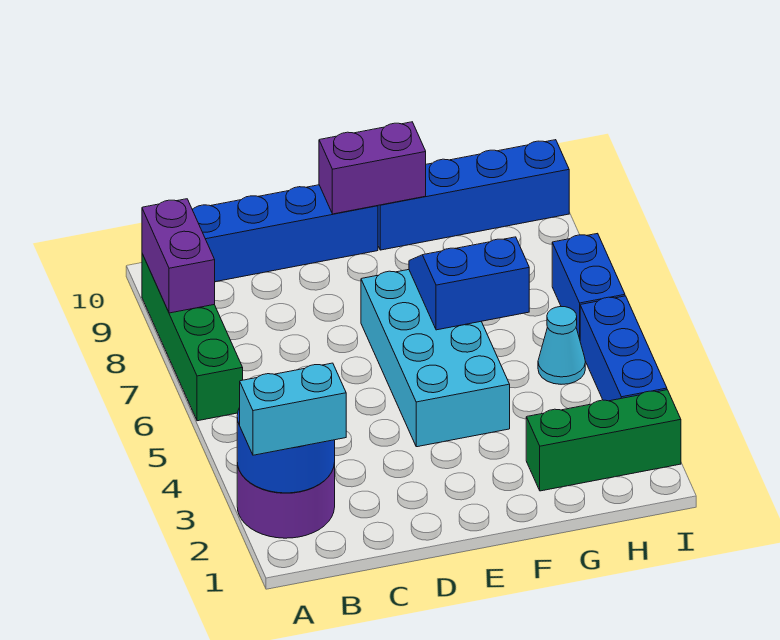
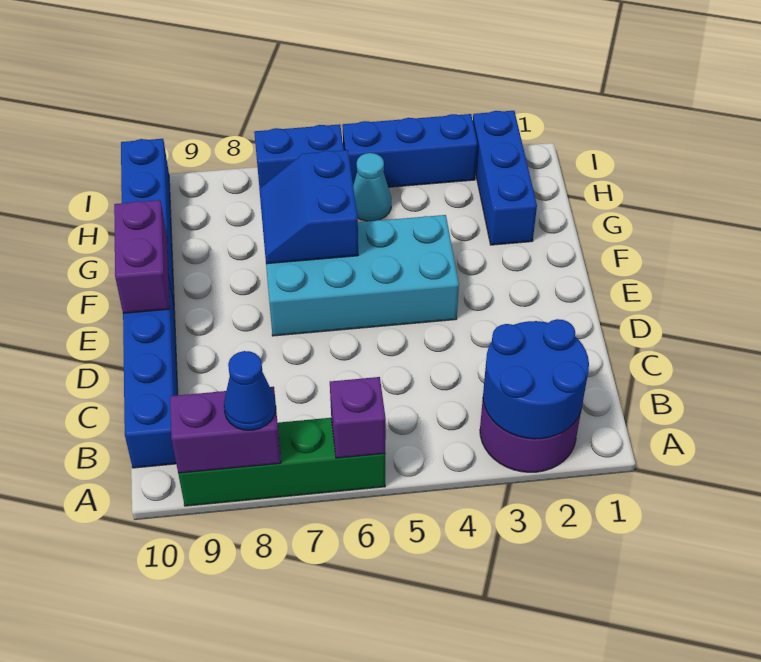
cyan 1x2 brick [240,363,346,455] -> none
none -> purple 1x1 brick [330,377,386,458]
none -> blue 1x1 cone [224,351,276,430]
green 1x3 brick [526,390,681,491] -> blue 1x3 brick [473,111,537,245]

